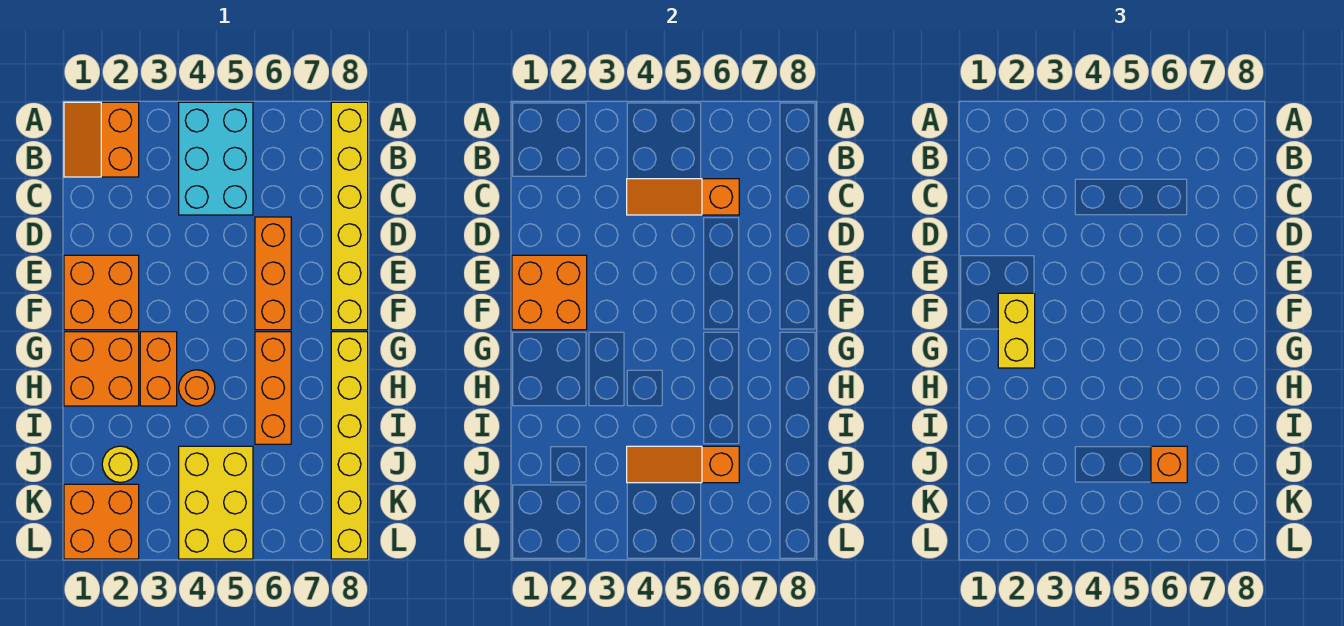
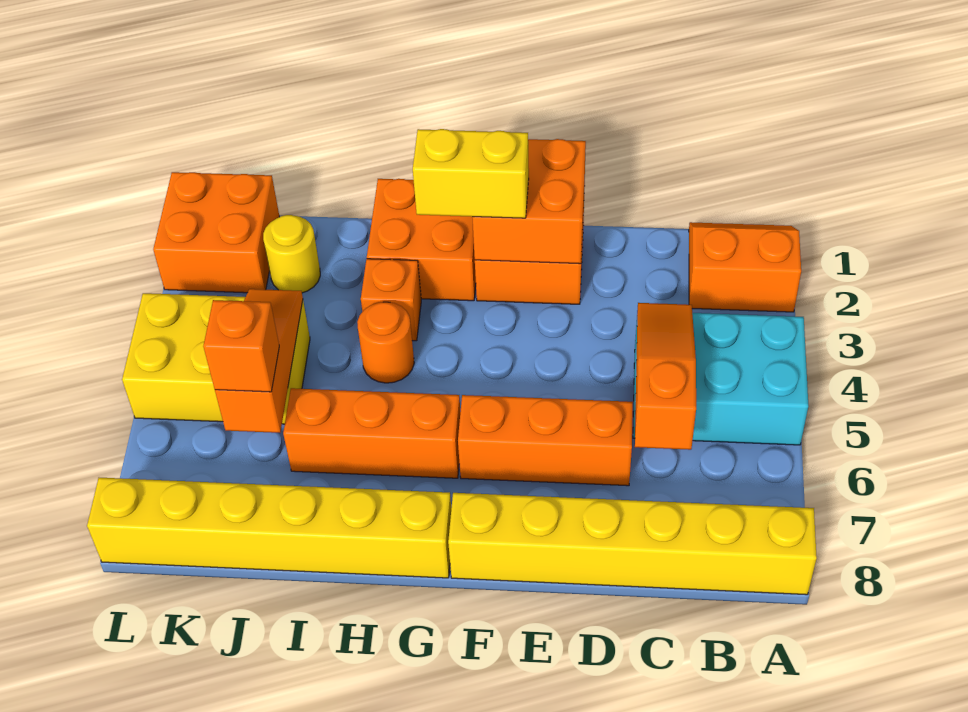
orange 1x2 brick [140,332,177,406] -> orange 1x1 brick [361,259,421,341]

